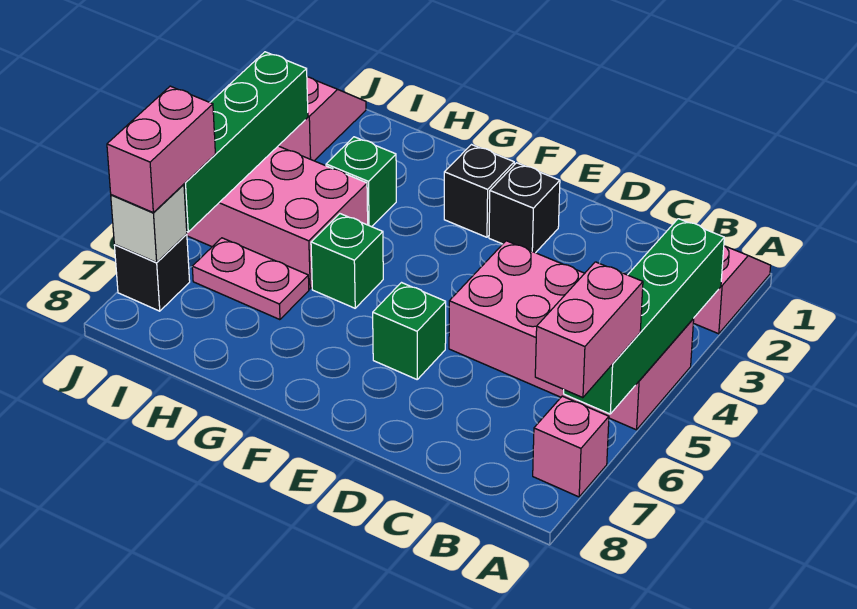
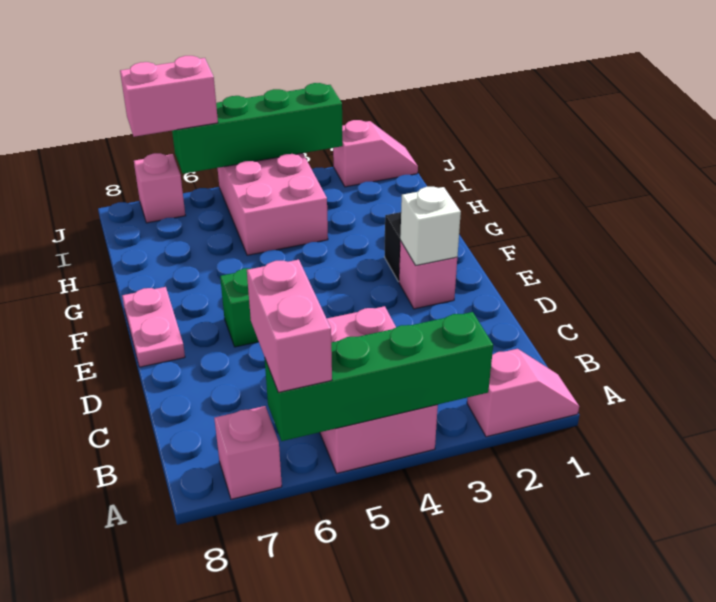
pink 2x4 brick [449,241,694,430] -> pink 2x3 brick [320,306,438,473]
pink 1x2 brick [535,262,643,398] -> pink 1x2 brick turned to [247,260,332,392]
black 1x1 brick [489,163,560,253] -> pink 1x1 brick [399,241,457,309]
green 1x1 brick [311,214,383,308] -> none
green 1x1 brick [326,137,396,227] -> none
pink 1x2 plate [192,238,309,320] -> pink 1x2 plate moved to [122,287,185,367]
black 1x1 brick [114,234,190,311] -> pink 1x1 brick [134,153,185,223]
white 1x1 brick [111,184,187,262] -> white 1x1 brick moved to [400,187,461,265]

